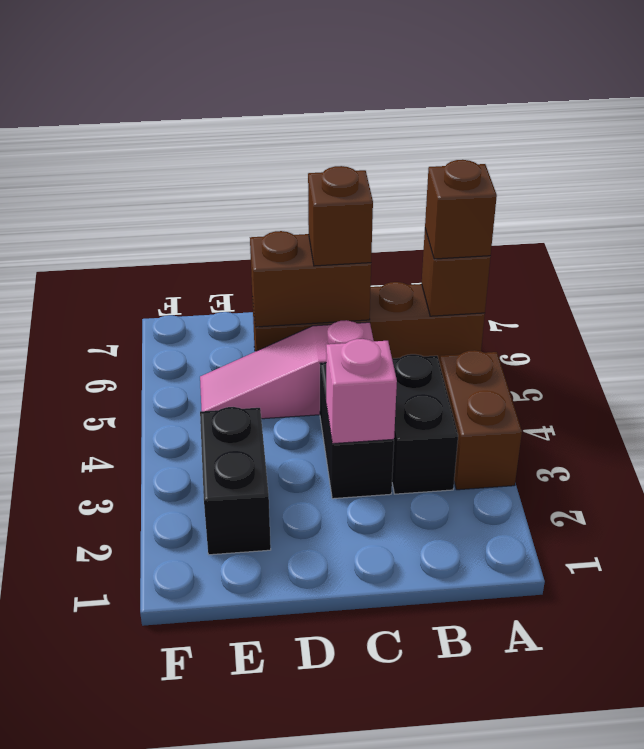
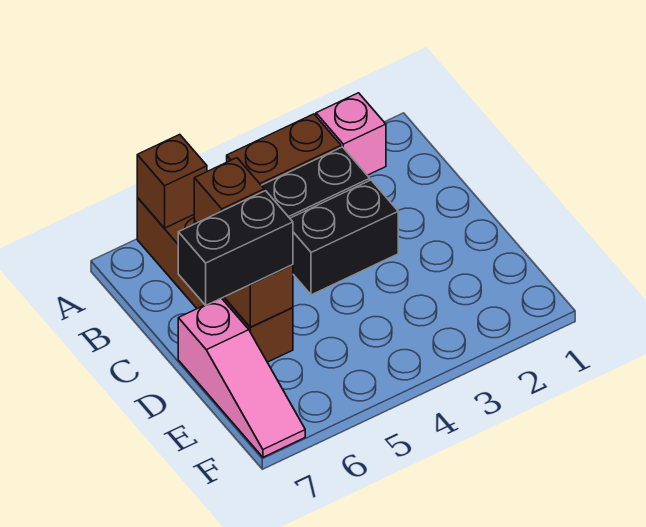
brown 1x1 brick [425,160,497,259] -> none
pink 1x1 brick [326,339,397,444] -> pink 1x1 brick moved to [316,93,386,175]
pink 1x3 slope [200,320,374,419] -> pink 1x3 slope moved to [178,298,305,457]
black 1x2 brick [200,407,271,555] -> black 1x2 brick moved to [178,191,293,305]

